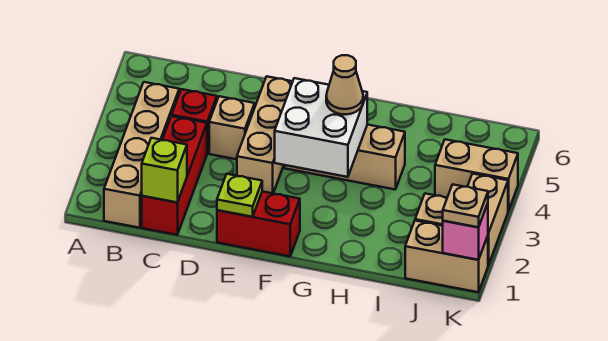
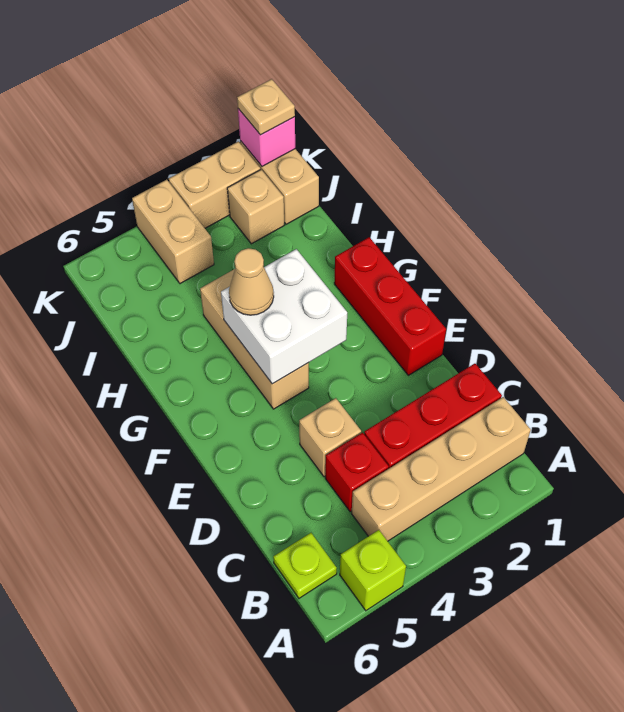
lime 1x1 brick [142,138,187,203] -> lime 1x1 brick moved to [340,530,406,610]
red 1x2 brick [217,191,300,256] -> red 1x3 brick [334,237,446,375]
lime 1x1 plate [217,174,262,217] -> lime 1x1 plate moved to [273,533,337,598]
tan 1x3 brick [237,76,293,193] -> none

